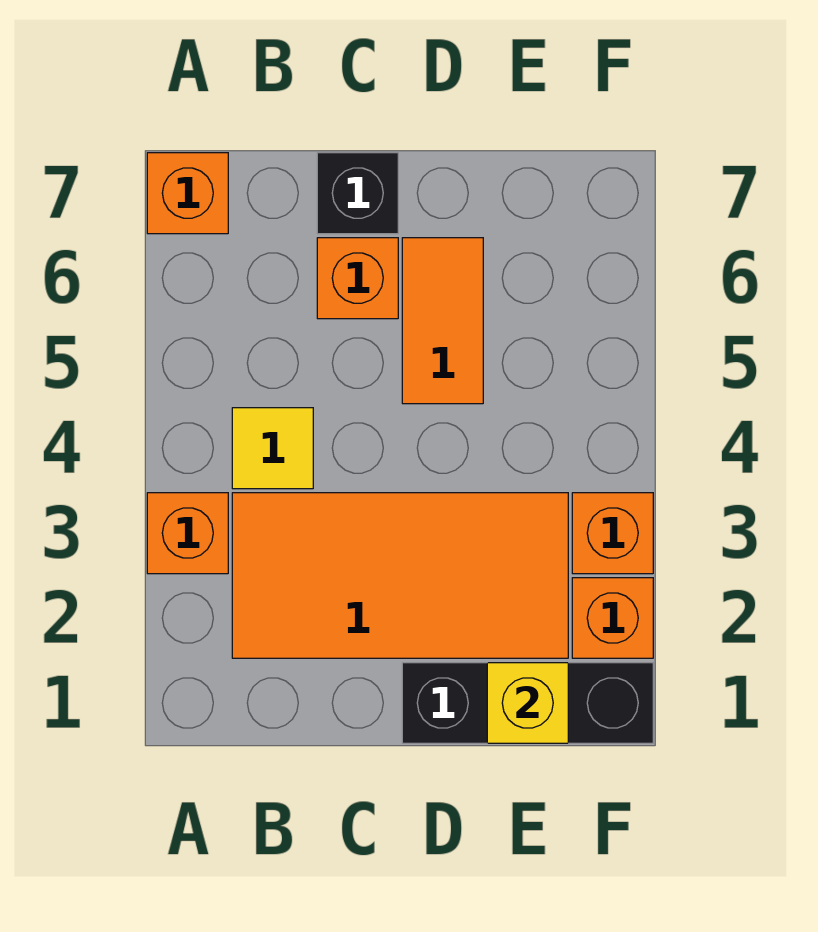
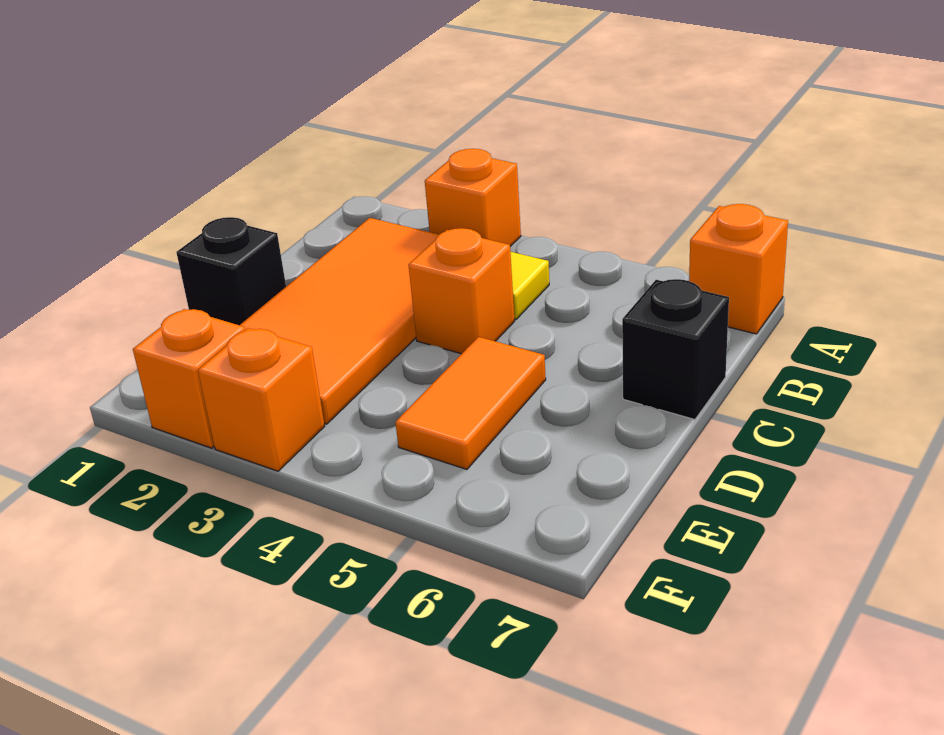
orange 1x1 brick [317,238,398,319] -> orange 1x1 brick moved to [408,228,515,354]
black 1x3 brick [402,663,653,743] -> black 1x1 brick [176,217,286,325]
orange 1x2 tile [402,238,483,404] -> orange 1x2 tile turned to [395,337,546,469]
yellow 1x1 brick [487,663,568,743] -> none

